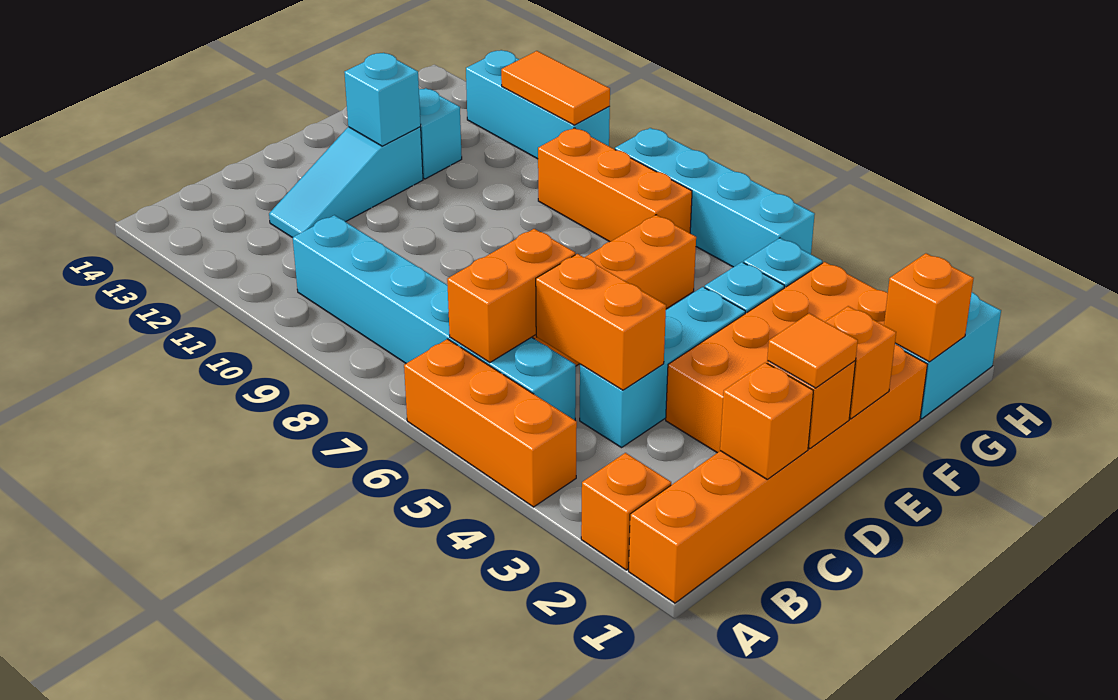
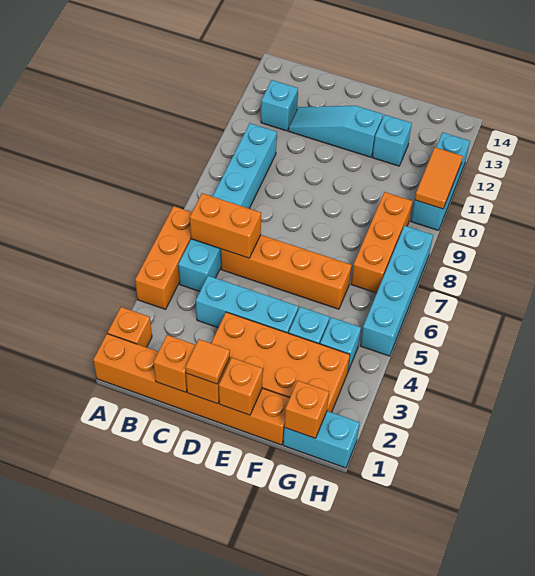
orange 1x2 brick [536,254,666,390] -> none
cyan 1x1 brick [344,53,421,146] -> cyan 1x1 brick moved to [261,80,298,131]

